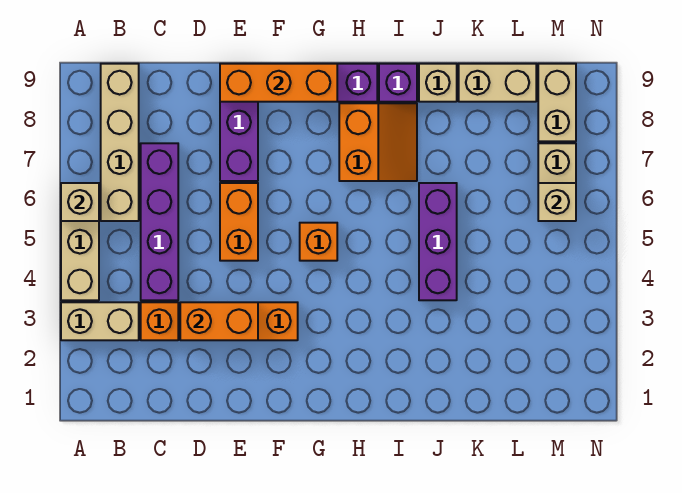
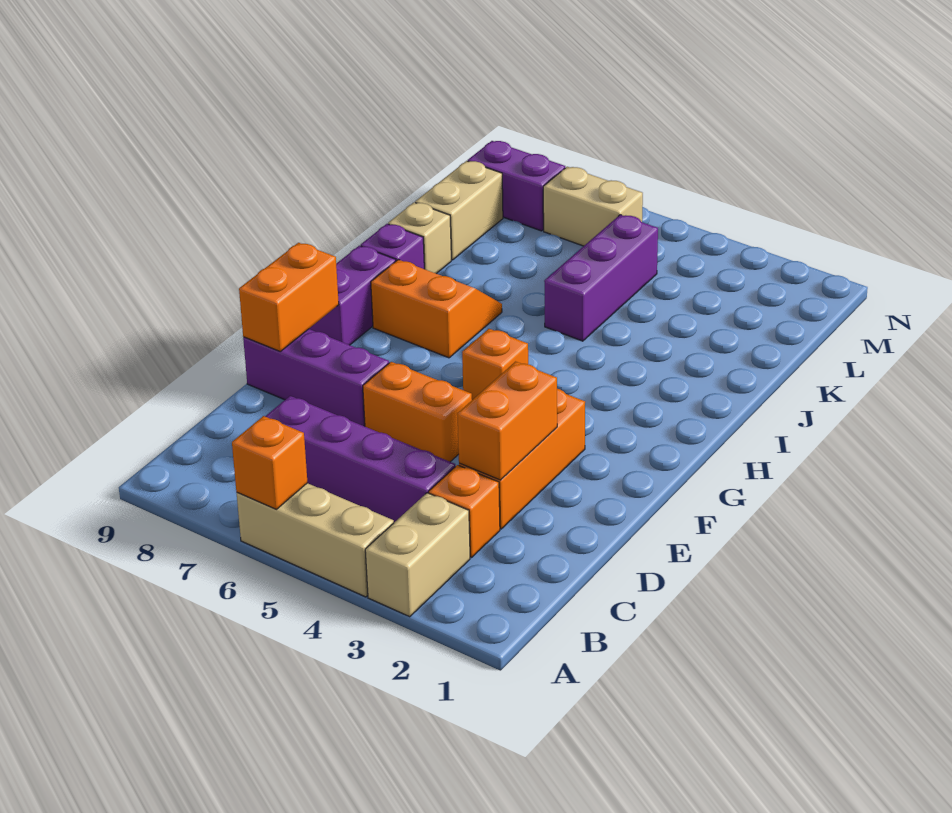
tan 1x1 brick [61,183,99,221] -> orange 1x1 brick [232,416,307,509]
tan 1x4 brick [101,64,139,221] -> none
orange 1x3 brick [220,64,337,102] -> orange 1x2 brick [239,243,339,351]
purple 1x3 brick [419,183,457,300] -> purple 1x3 brick turned to [544,215,658,341]
tan 1x1 brick [538,183,576,221] -> none
tan 1x2 brick [538,64,576,141] -> purple 1x2 brick [468,141,565,231]

